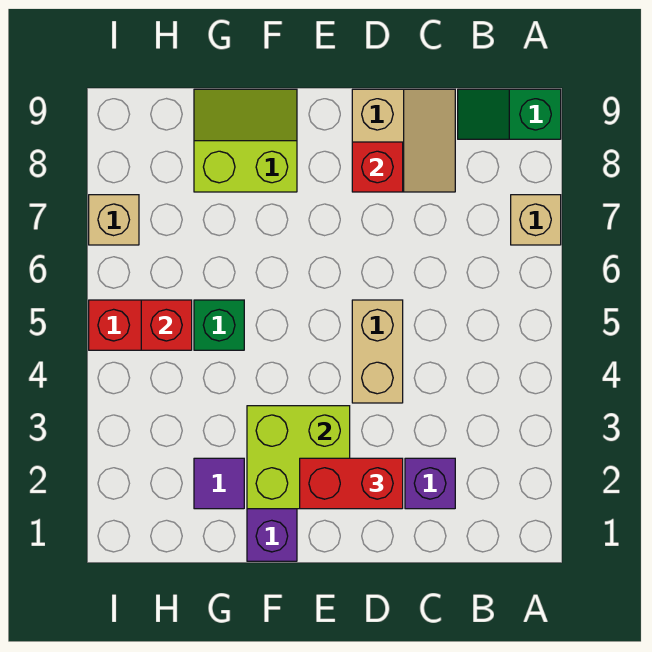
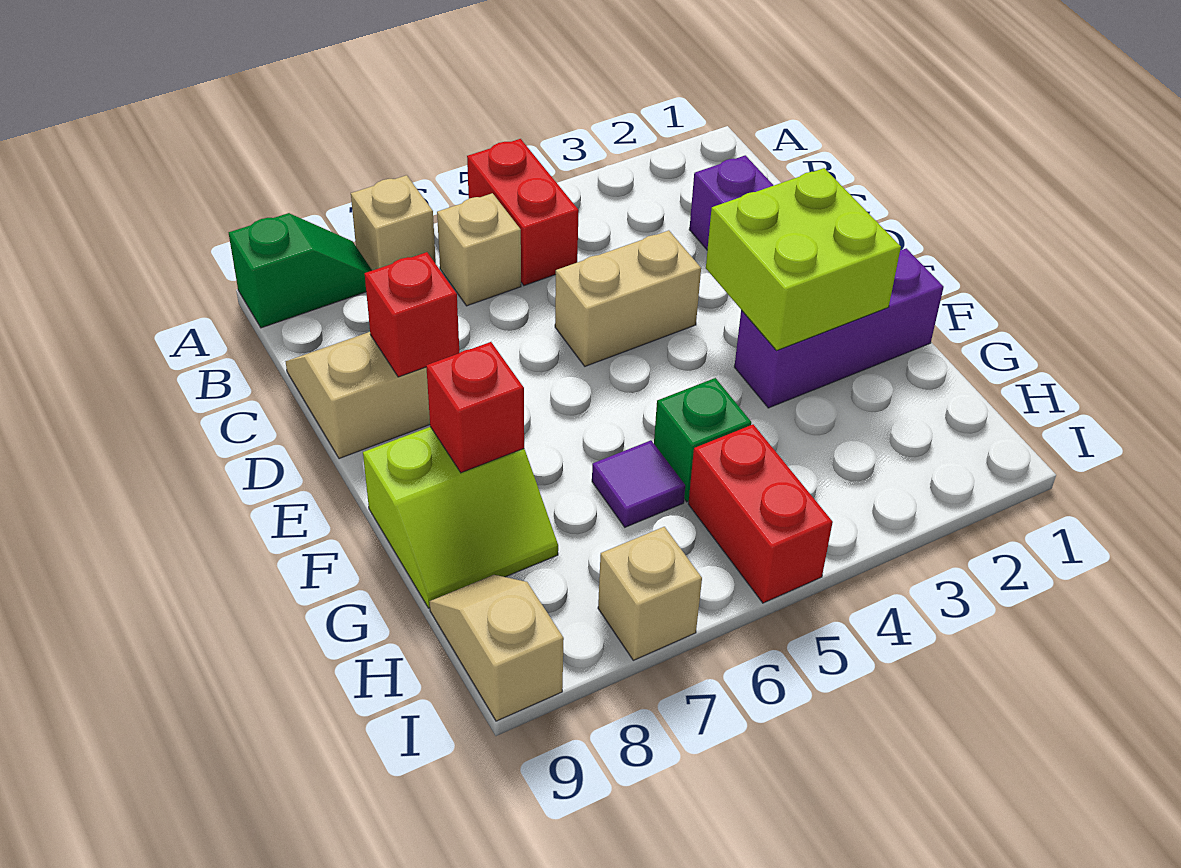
green 1x2 slope [458,89,561,139] -> green 1x2 slope turned to [229,213,372,328]
none -> tan 1x1 brick [437,193,521,306]
red 1x2 brick [300,458,403,509] -> red 1x2 brick moved to [467,139,579,286]
lime 2x2 slope [194,89,297,192] -> lime 2x2 slope turned to [363,427,558,608]
purple 1x1 tile [194,458,244,509] -> purple 1x1 tile moved to [592,440,685,527]
red 1x1 brick [141,300,192,350] -> red 1x1 brick moved to [426,342,524,473]
none -> tan 1x2 slope [429,575,564,721]

